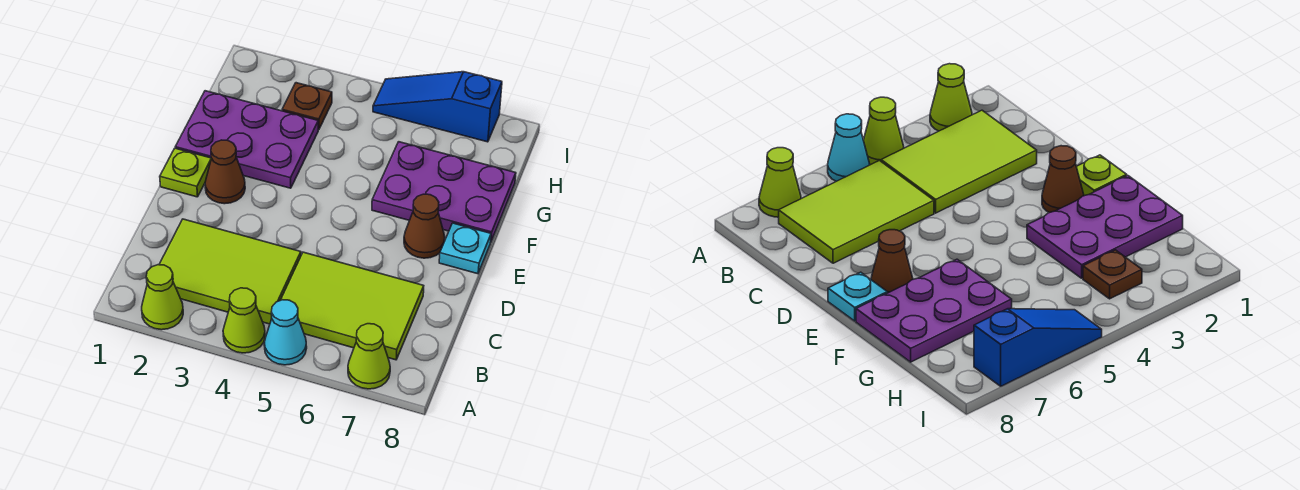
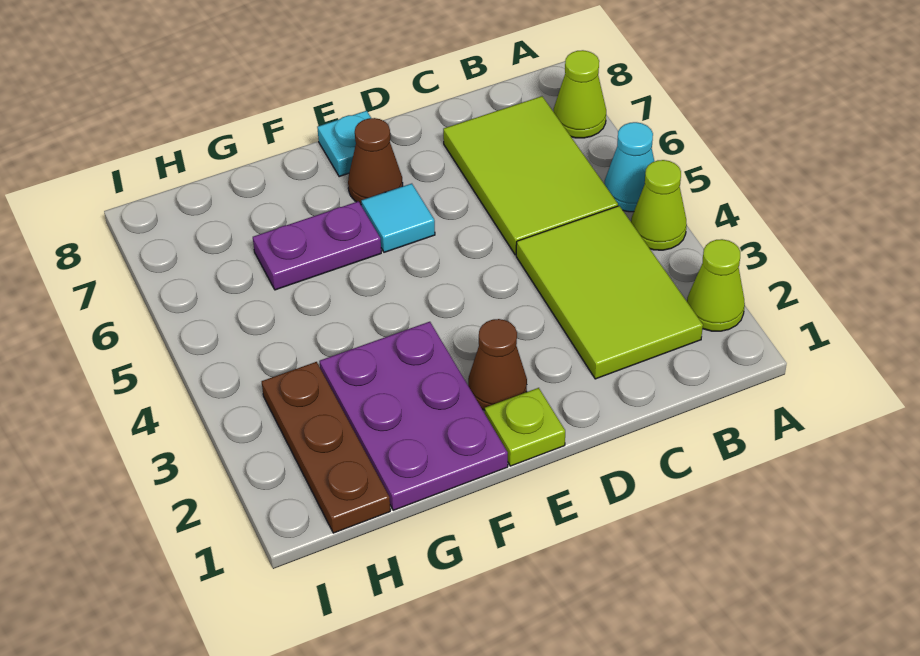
none -> cyan 1x1 tile [361,184,435,252]
purple 2x3 plate [372,142,516,241] -> purple 1x2 plate [253,201,381,290]
brown 1x1 plate [282,83,332,130] -> brown 1x3 plate [262,362,390,533]
blue 1x3 slope [373,72,502,142] -> none

